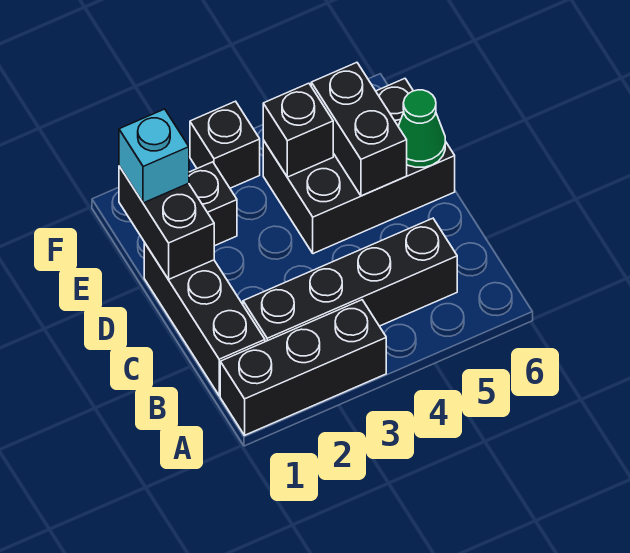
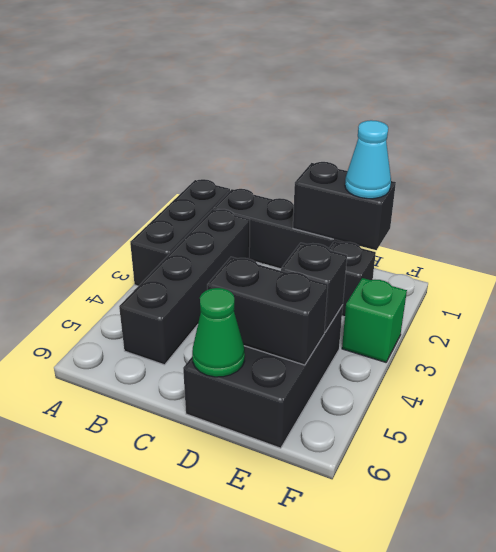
cyan 1x1 brick [119,109,189,203] -> cyan 1x1 cone [345,120,391,199]
black 1x1 brick [190,101,260,188] -> green 1x1 brick [342,278,407,362]

